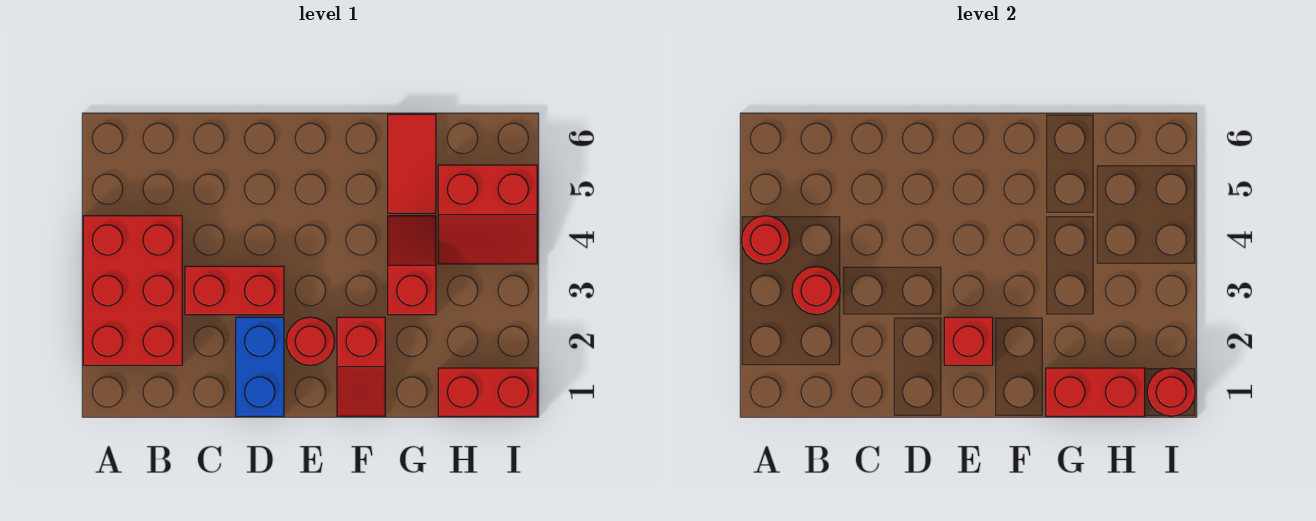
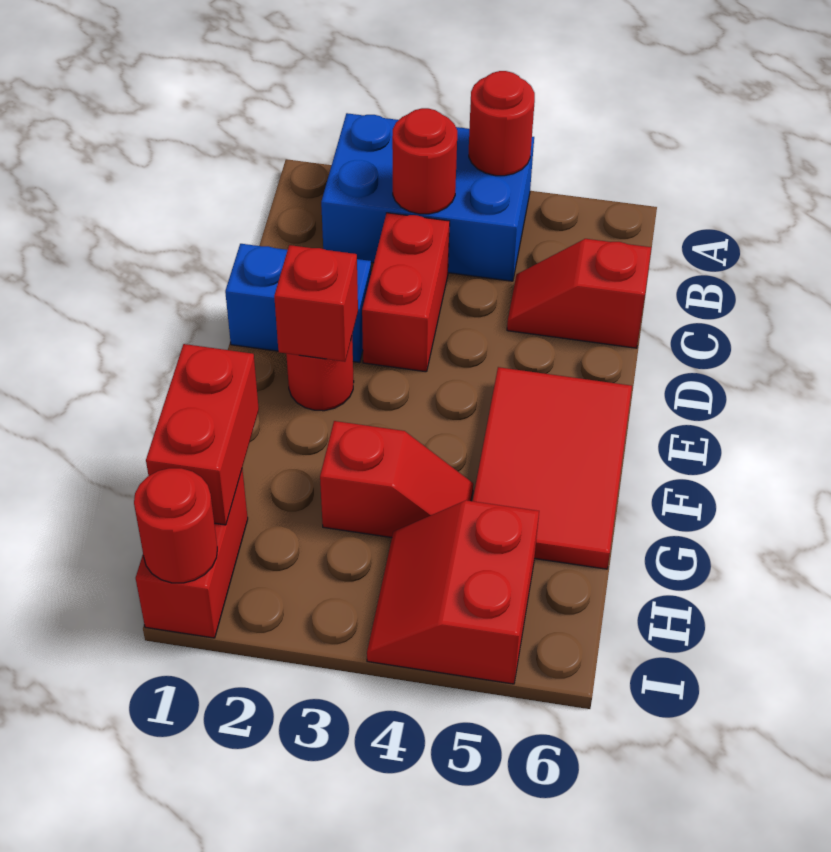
red 2x3 brick [83,216,182,365] -> blue 2x3 brick [321,113,534,281]
red 1x2 slope [337,317,385,416] -> red 1x2 slope moved to [507,239,651,348]
red 1x2 tile [388,114,436,213] -> red 2x3 tile [473,367,632,569]

